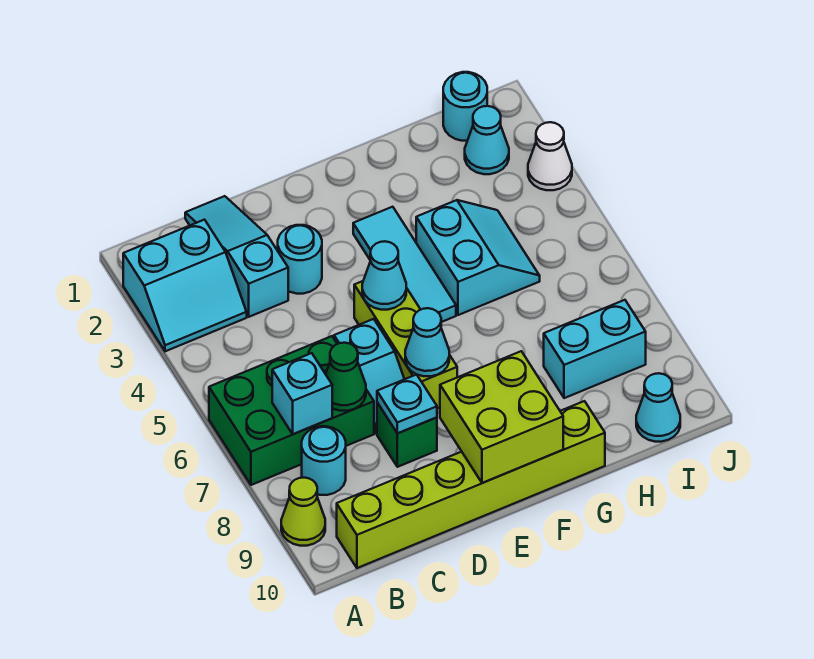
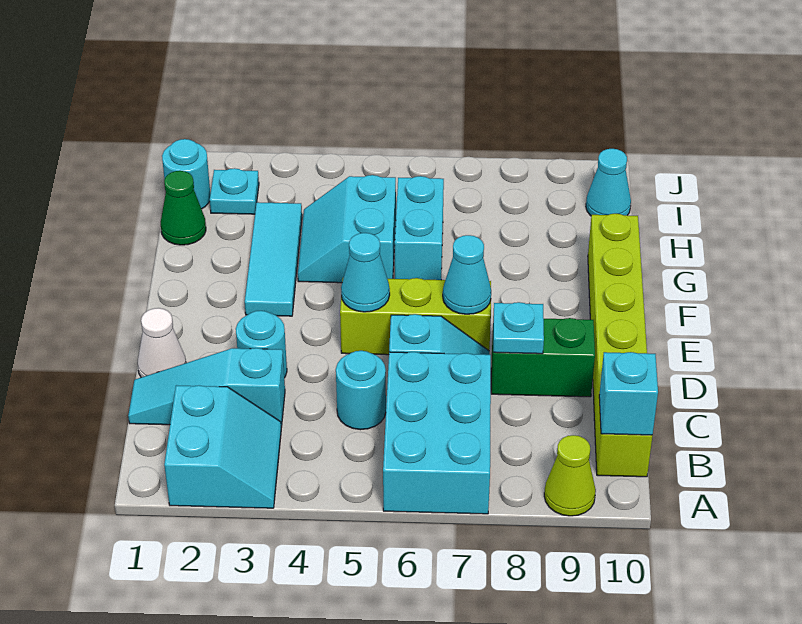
green 2x3 brick [209,336,374,485] -> cyan 2x3 brick [383,352,491,514]
cyan 1x1 brick [272,353,332,434] -> cyan 1x1 brick moved to [599,352,658,435]
cyan 1x1 round brick [302,426,346,495] -> cyan 1x1 round brick moved to [336,351,386,430]
green 1x1 cone [326,343,366,411] -> green 1x1 cone moved to [161,171,206,245]
green 1x1 brick [377,403,437,467] -> green 1x2 brick [491,318,595,397]
lime 2x2 brick [440,351,563,483] -> none
cyan 1x3 tile [353,207,456,322] -> cyan 1x3 tile turned to [245,202,302,316]
cyan 2x2 slope [416,200,540,315] -> cyan 2x2 slope turned to [298,175,396,283]
cyan 1x2 brick [544,300,646,398] -> cyan 1x2 brick moved to [395,176,444,280]
cyan 1x1 cone [465,106,509,174] -> cyan 1x1 plate [210,168,259,214]
white 1x1 cone [528,122,572,190] -> white 1x1 cone moved to [138,308,186,377]

